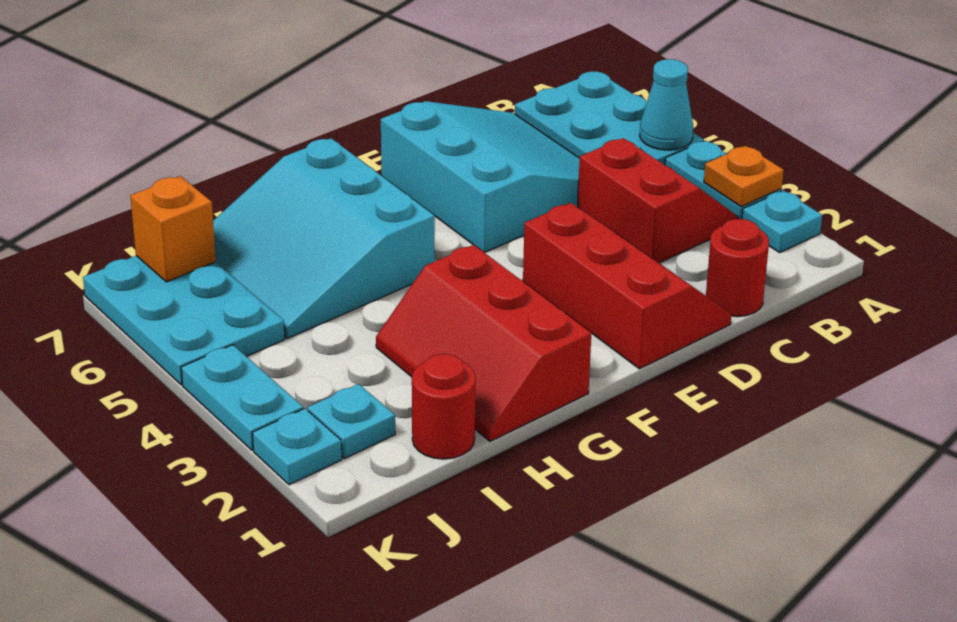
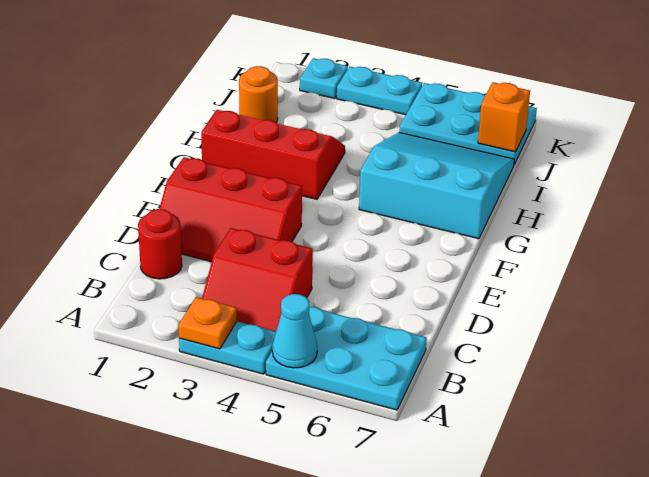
cyan 1x1 plate [742,190,822,253] -> none
cyan 3x3 slope [381,101,580,253] -> none
red 1x1 round brick [412,354,476,459] -> orange 1x1 round brick [239,66,278,123]
cyan 1x1 plate [308,384,395,459] -> none

